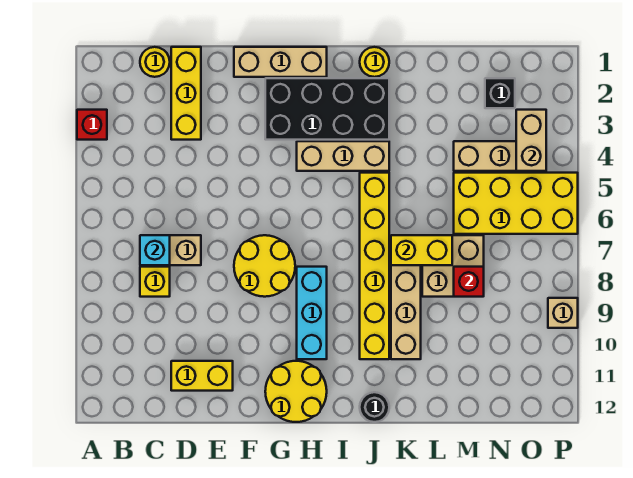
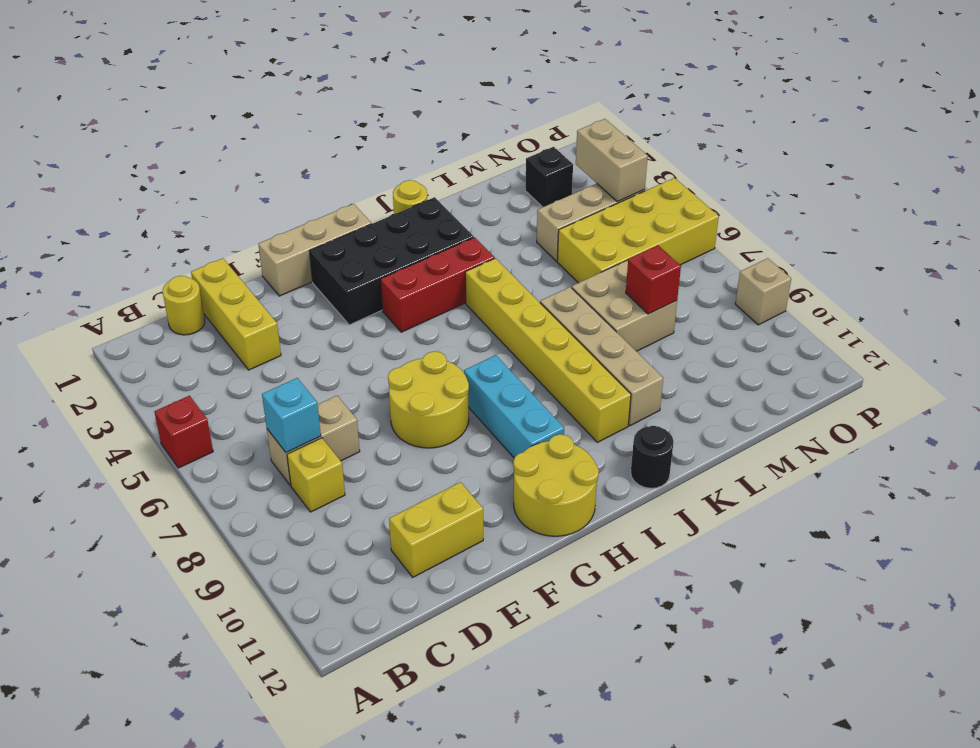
red 1x1 brick [77,110,107,140] -> red 1x1 brick moved to [154,396,213,468]
tan 1x3 brick [297,141,389,171] -> red 1x3 brick [381,237,495,332]
yellow 1x2 brick [391,235,452,265] -> none

